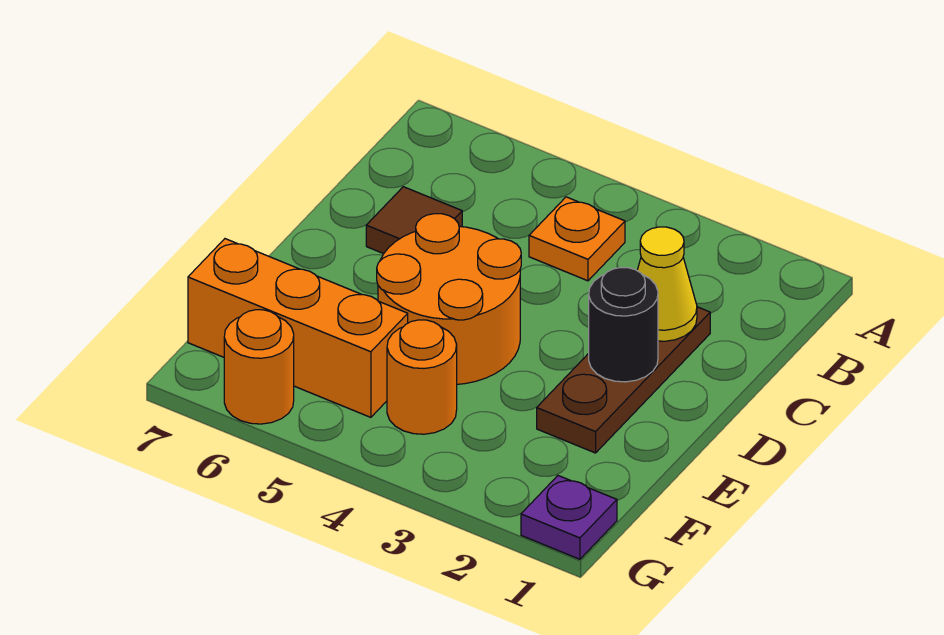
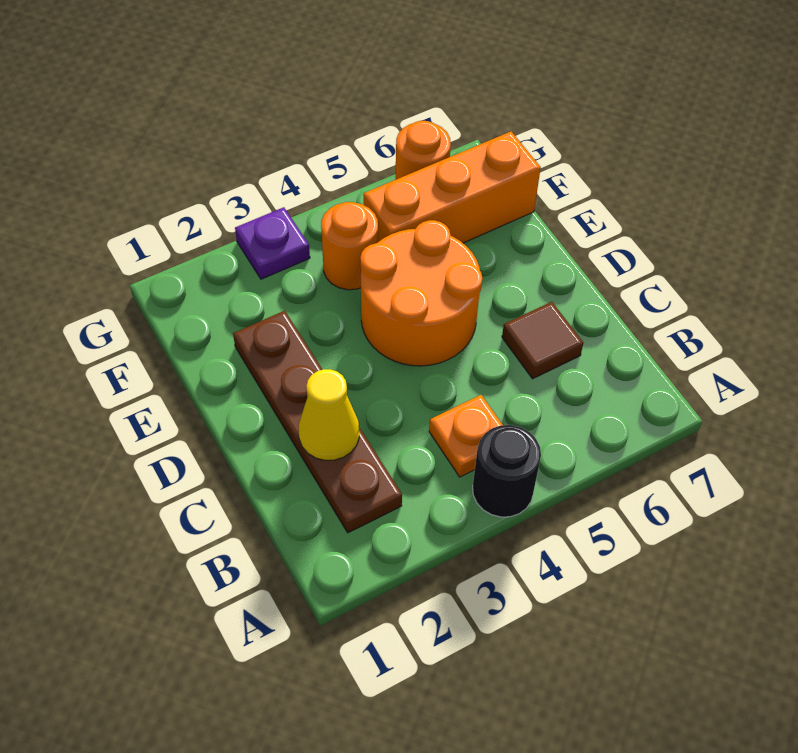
brown 1x3 plate [537,307,710,453] -> brown 1x4 plate [233,311,402,533]
black 1x1 round brick [589,268,658,382] -> black 1x1 round brick moved to [473,425,541,517]
purple 1x1 plate [521,476,617,559] -> purple 1x1 plate moved to [235,207,310,279]

